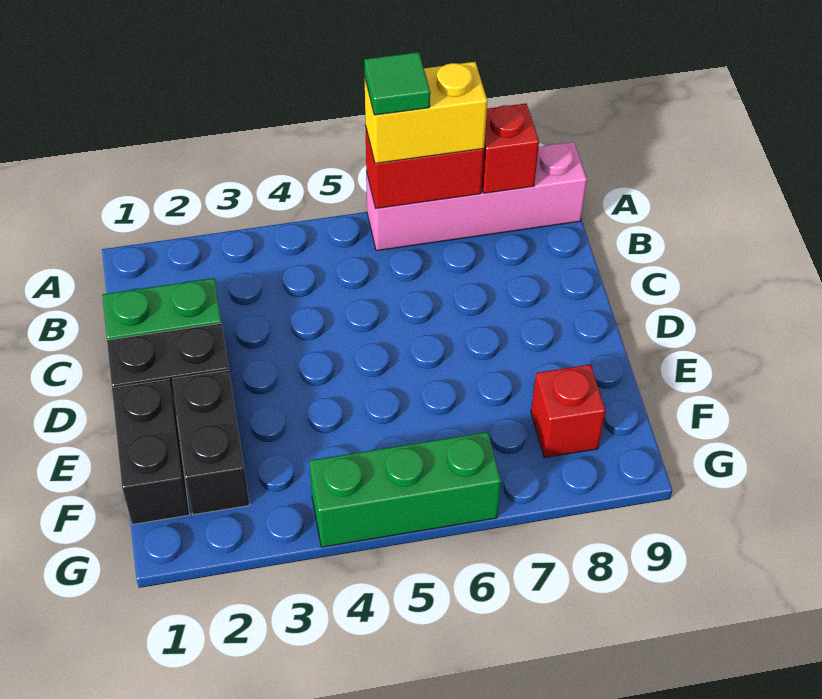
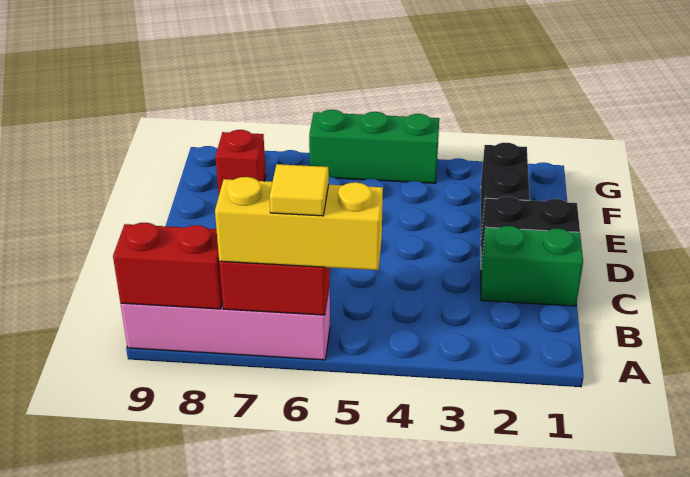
yellow 1x2 brick [365,62,487,163] -> yellow 1x3 brick [215,177,383,270]
green 1x1 tile [364,52,430,115] -> yellow 1x1 tile [270,164,329,216]
red 1x1 brick [481,103,539,193] -> red 1x2 brick [113,223,223,309]
black 1x2 brick [112,379,189,525] -> none

